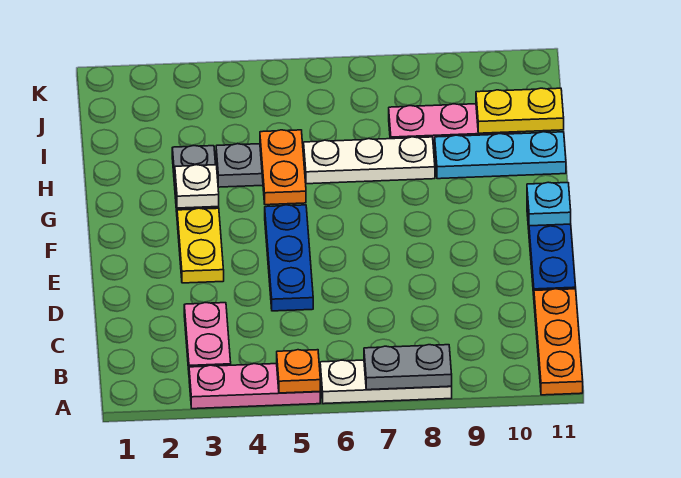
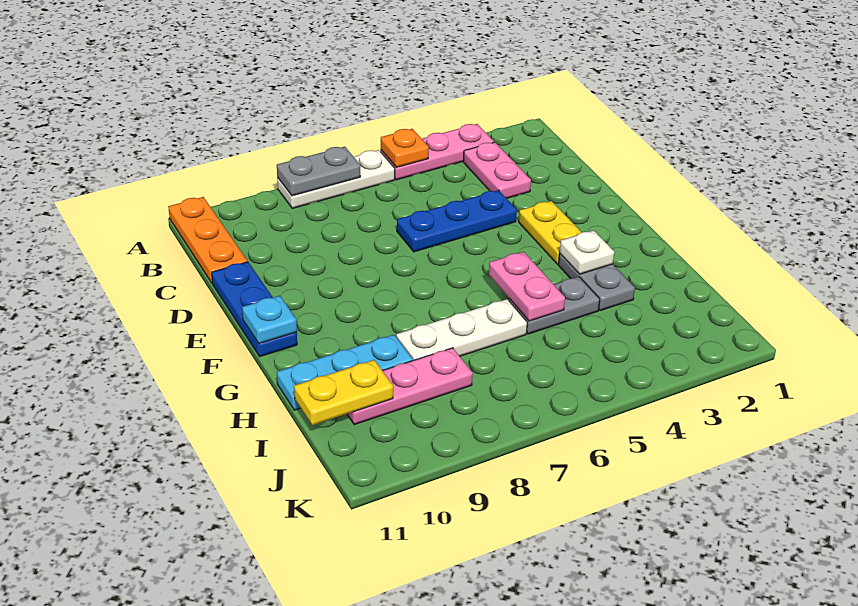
blue 1x3 plate [265,205,313,311] -> blue 1x3 plate turned to [397,190,517,252]
orange 1x2 plate [260,130,306,205] -> pink 1x2 plate [489,252,565,321]

